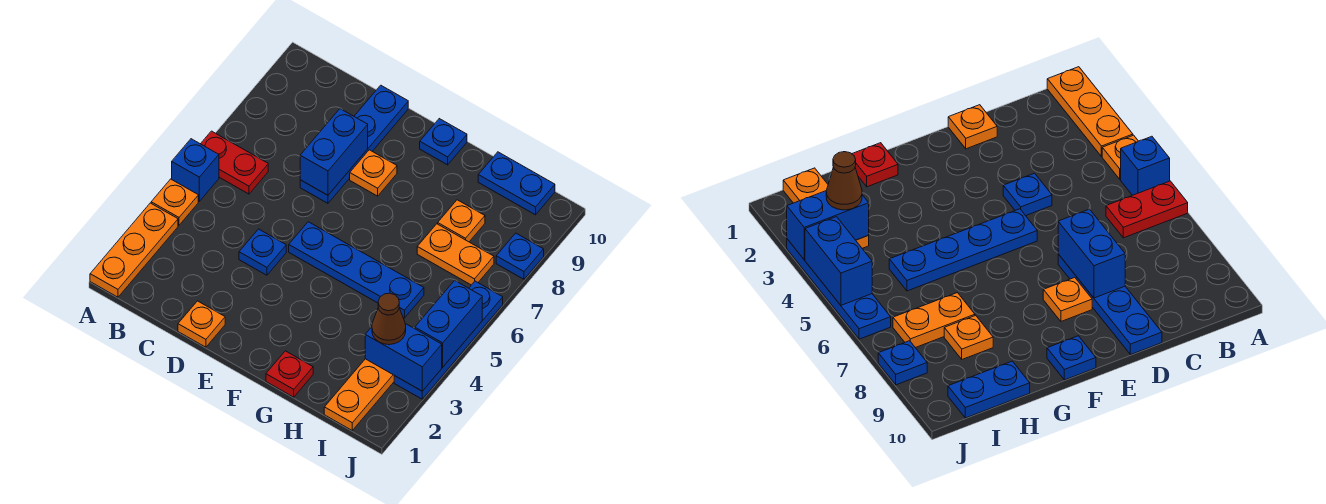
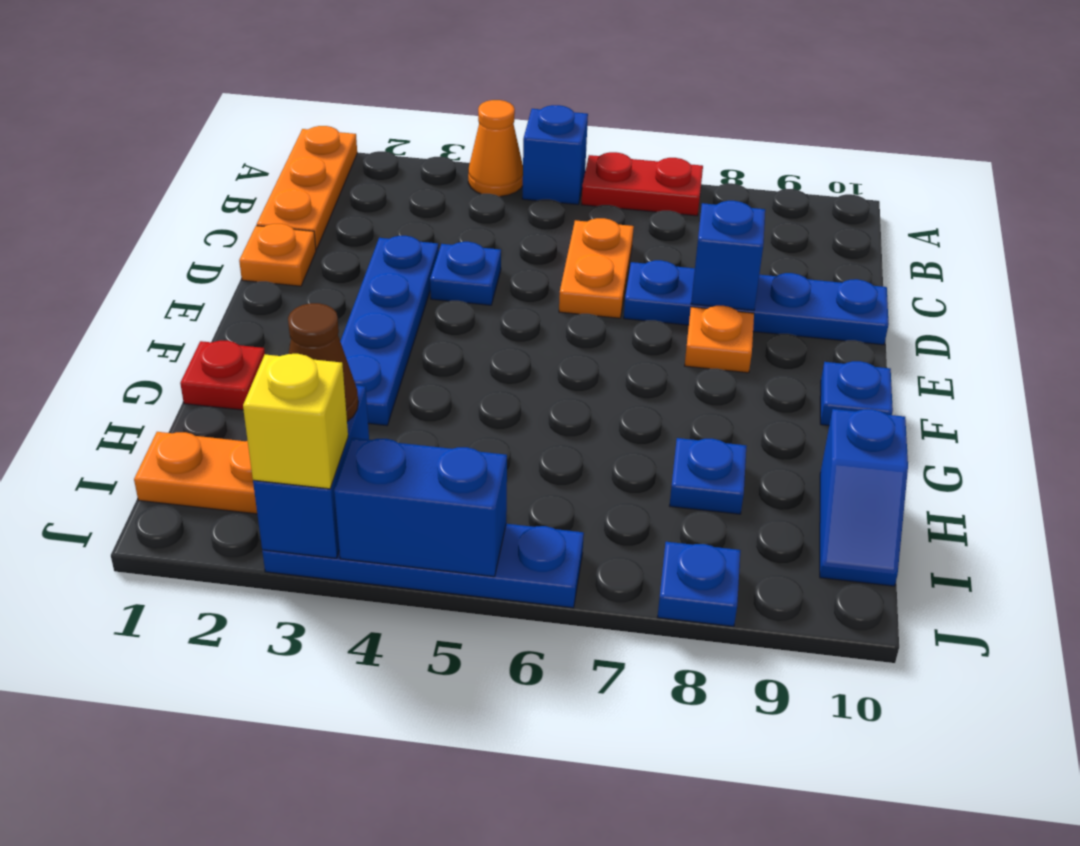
orange 1x3 plate [90,203,178,297] -> orange 1x3 plate turned to [257,126,357,250]
orange 1x1 plate [151,179,198,225] -> orange 1x1 cone [468,100,523,197]
red 1x2 plate [201,131,268,194] -> red 1x2 plate turned to [581,152,703,216]
blue 1x2 brick [300,109,368,195] -> blue 1x1 brick [691,201,765,310]
blue 1x4 plate [289,222,424,318] -> blue 1x4 plate moved to [340,236,439,426]
orange 1x2 plate [417,224,494,285] -> orange 1x2 plate moved to [559,218,634,318]
orange 1x1 plate [438,200,485,242] -> blue 1x1 plate [669,438,746,514]
blue 1x2 plate [478,152,555,215] -> blue 1x2 slope [820,409,908,586]
none -> yellow 1x1 brick [243,354,348,489]

